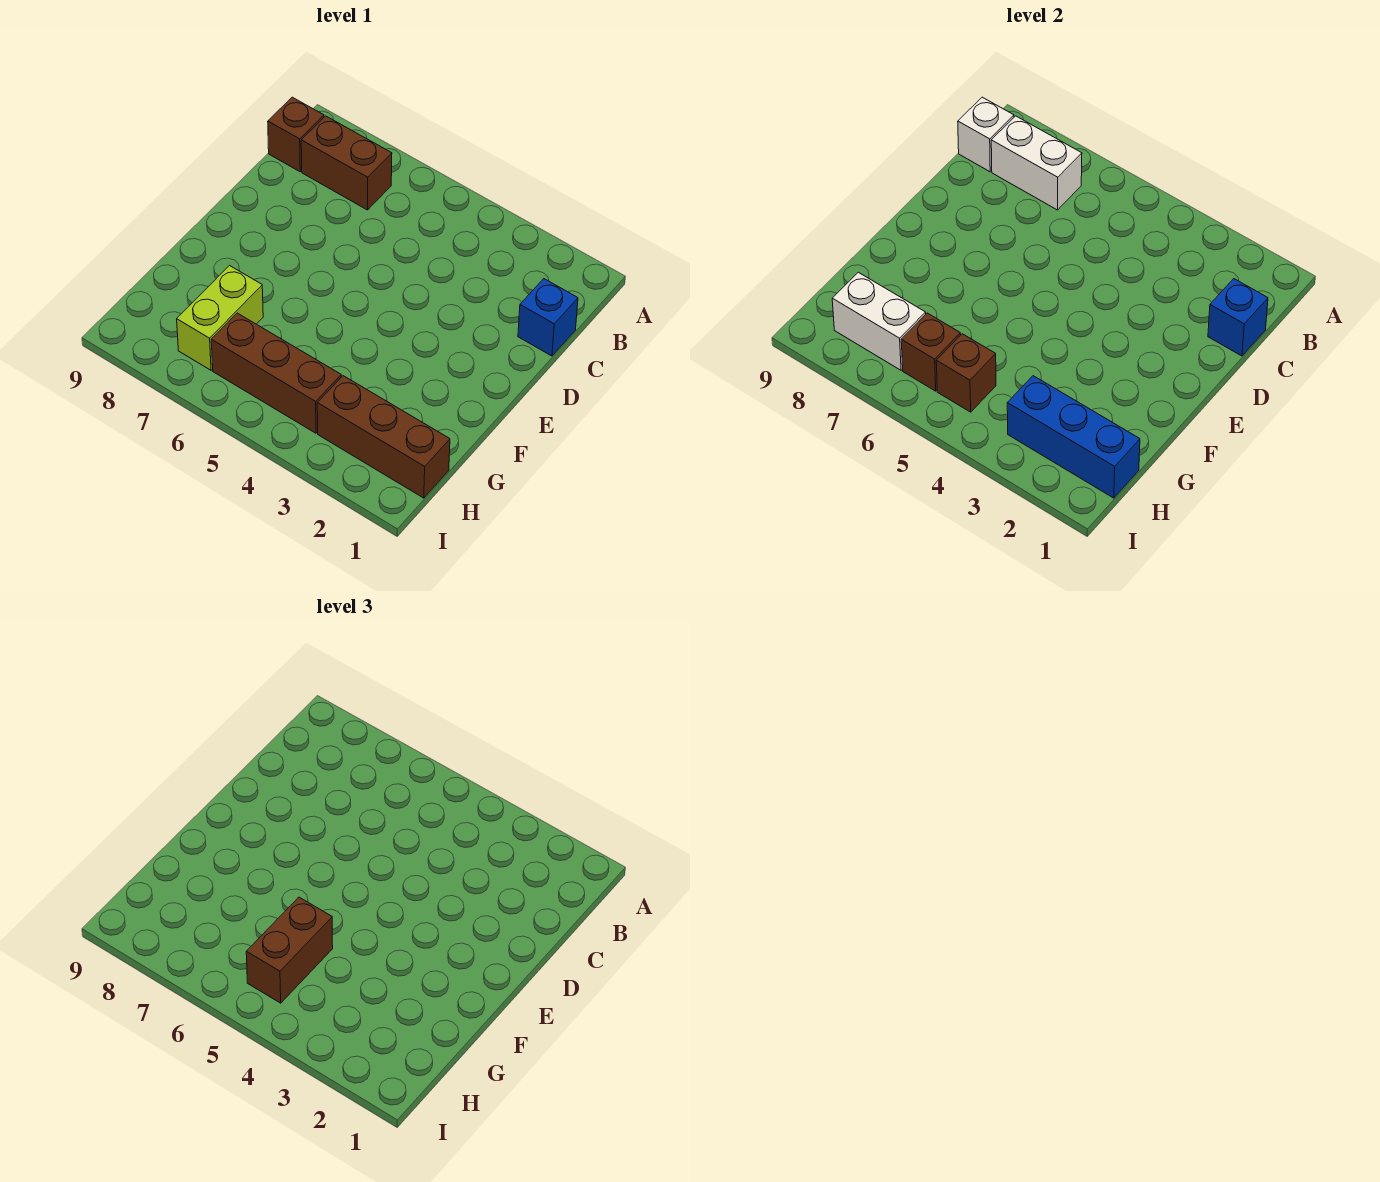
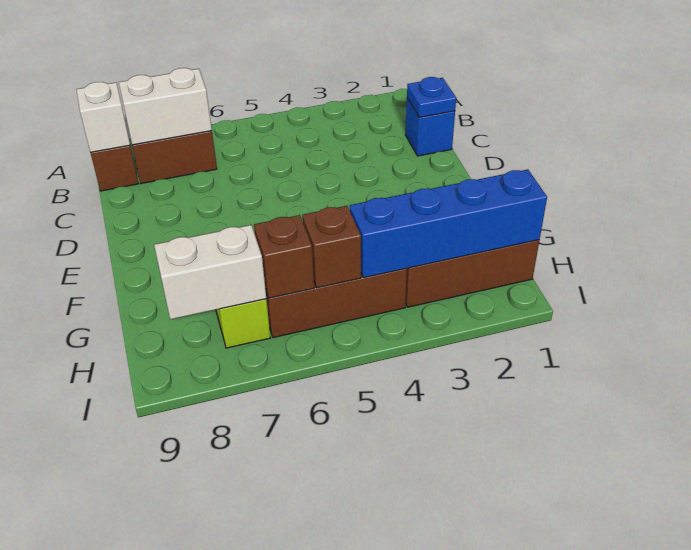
blue 1x1 brick [1208,279,1268,356] -> blue 1x1 plate [407,77,456,117]
brown 1x2 brick [246,897,333,1003] -> none
blue 1x3 brick [1007,376,1140,498] -> blue 1x4 brick [350,169,547,278]

